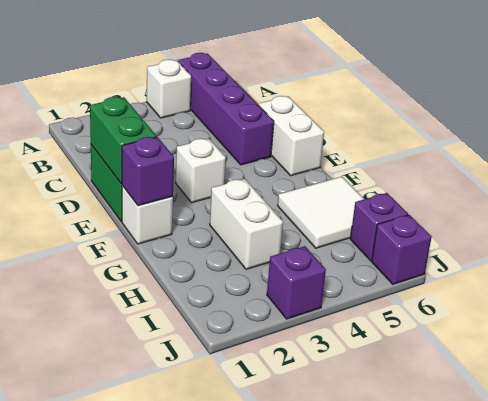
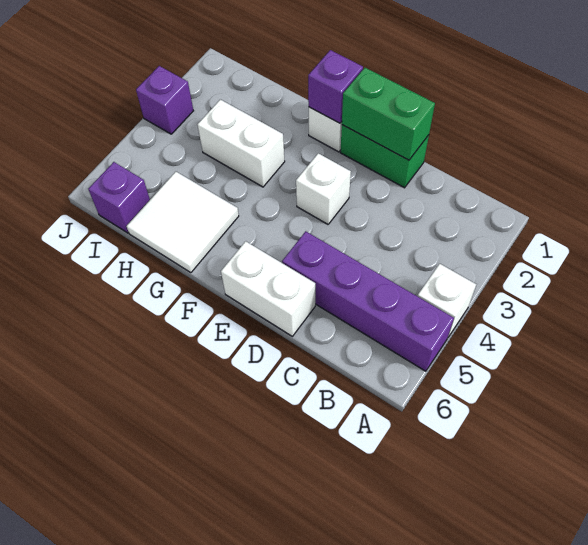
purple 1x1 brick [372,215,431,284] -> none

